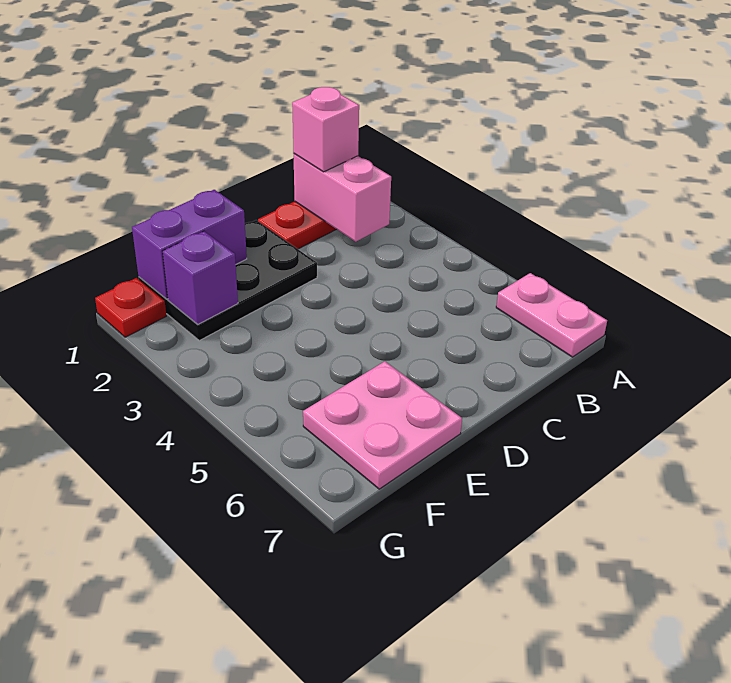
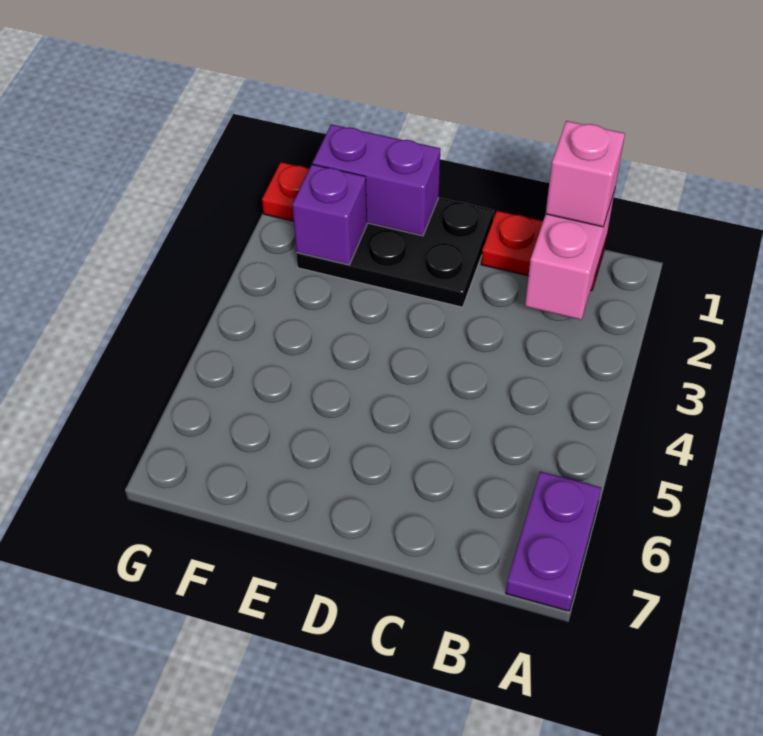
pink 1x2 plate [496,273,607,357] -> purple 1x2 plate [506,472,601,611]
pink 2x2 plate [303,361,462,489] -> none

